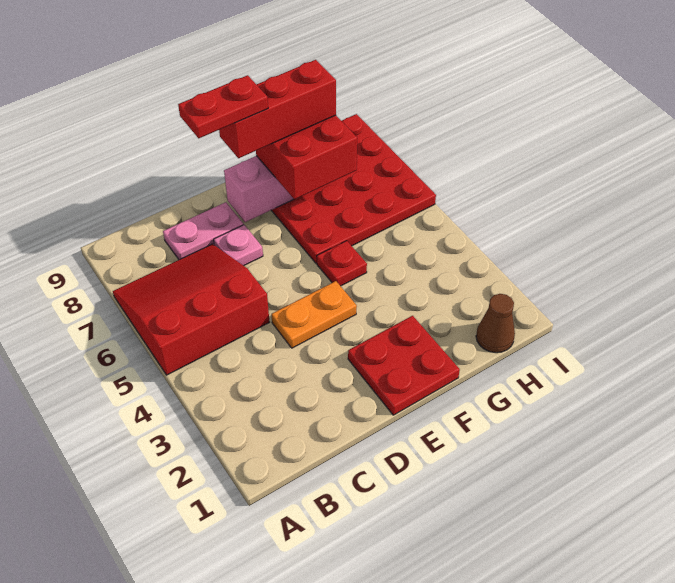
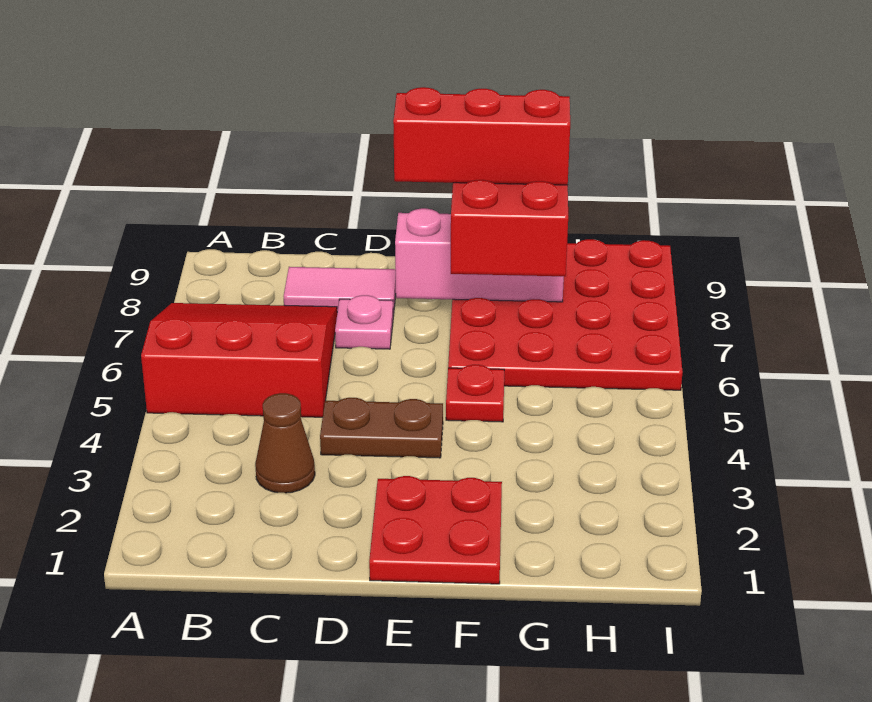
pink 1x2 plate [163,202,244,260] -> pink 1x2 tile [284,267,396,316]
orange 1x2 plate [271,281,357,348] -> brown 1x2 plate [320,398,443,458]
red 1x2 plate [178,75,268,138] -> none
brown 1x1 cone [476,294,515,353] -> brown 1x1 cone moved to [255,393,315,493]

